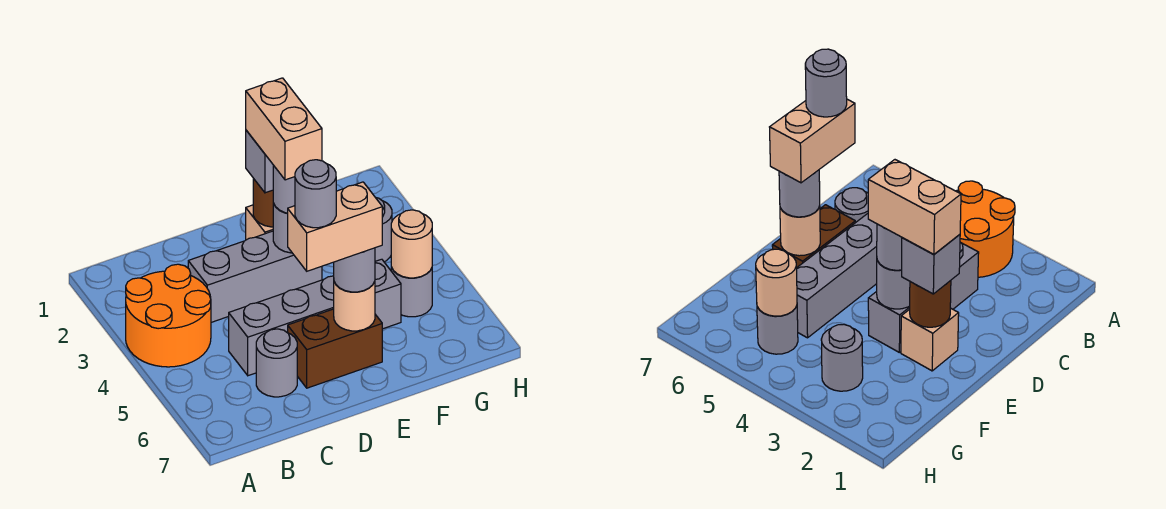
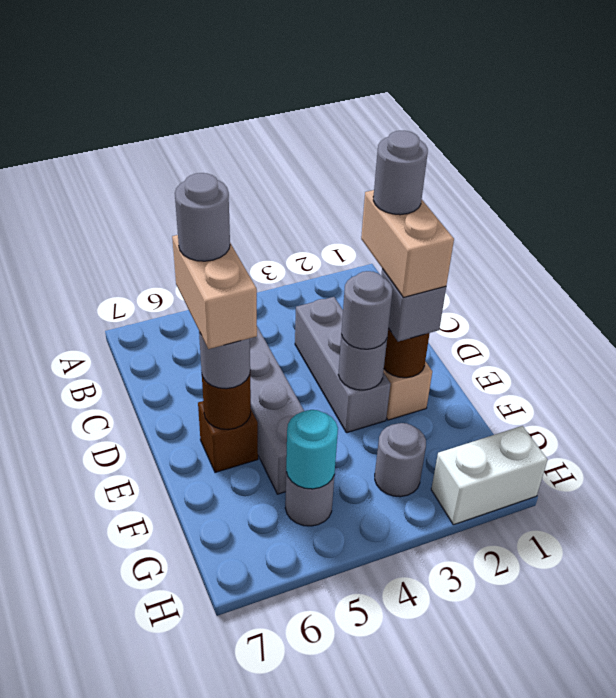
orange 2x2 round brick [126,264,211,367] -> none
grey 1x1 round brick [256,329,297,397] -> grey 1x1 round brick moved to [373,131,428,215]
brown 1x2 brick [288,309,382,388] -> brown 1x1 brick [198,401,258,473]
tan 1x2 brick [246,78,322,180] -> tan 1x2 brick turned to [361,190,454,297]
tan 1x1 round brick [334,281,375,331] -> brown 1x1 round brick [202,375,251,429]
tan 1x1 round brick [391,210,432,278] -> cyan 1x1 round brick [286,410,338,489]
none -> white 1x2 brick [431,426,547,525]

